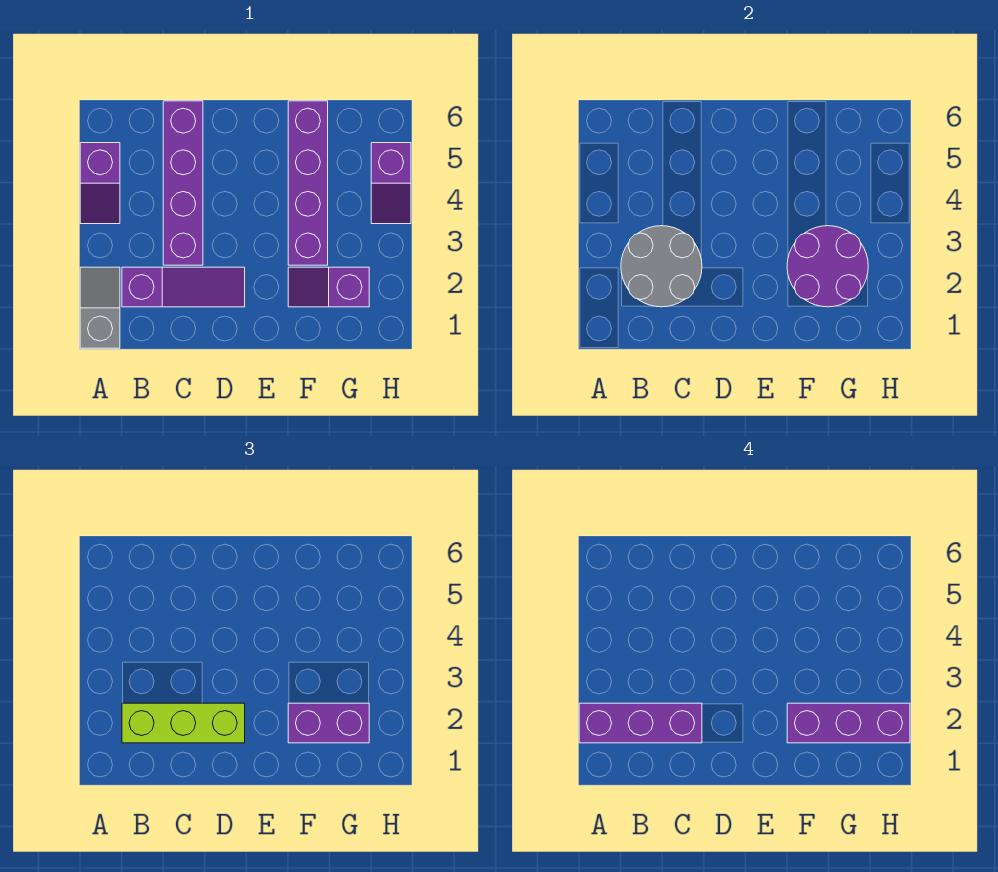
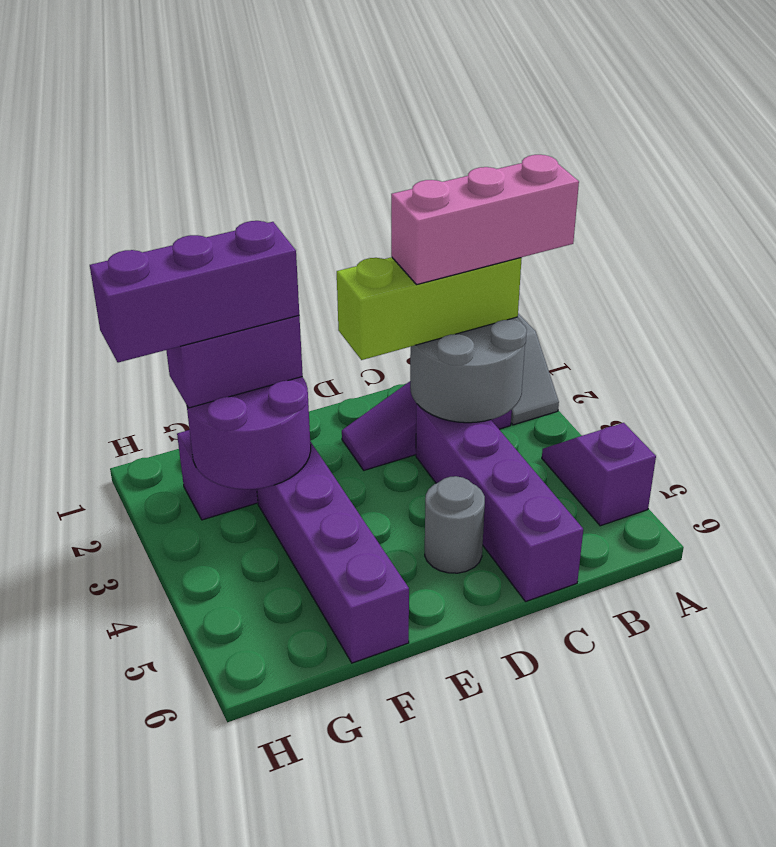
purple 1x3 brick [579,703,702,743] -> pink 1x3 brick [391,155,579,285]
none -> grey 1x1 round brick [425,476,485,573]
purple 1x2 slope [371,143,411,224] -> none

